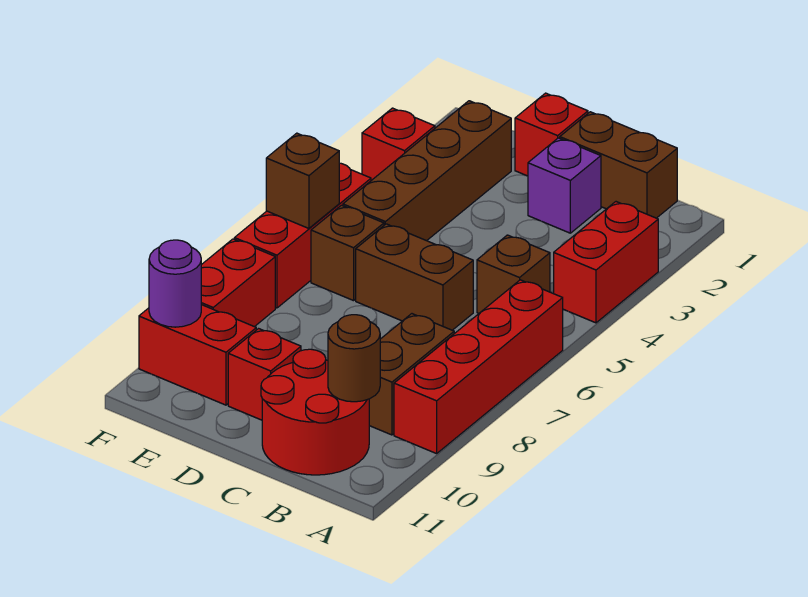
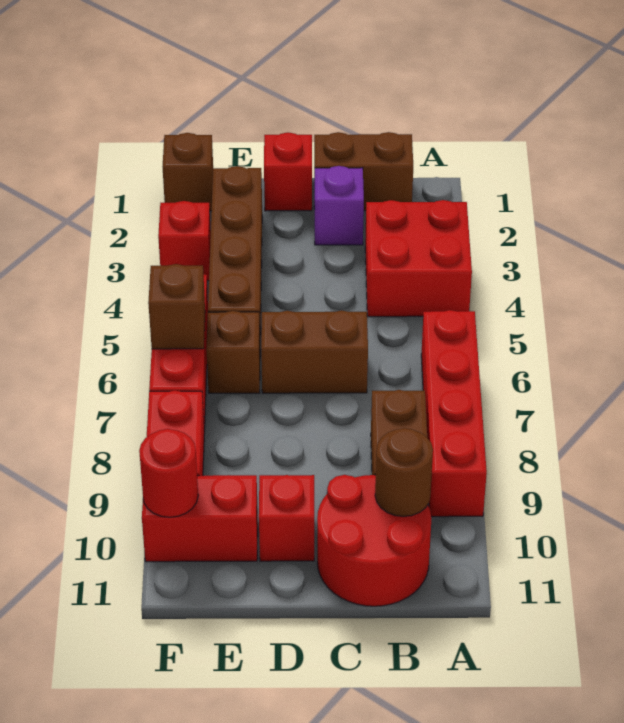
red 1x2 brick [554,202,658,323] -> red 2x2 brick [365,200,472,317]
brown 1x1 brick [477,235,550,313] -> brown 1x1 brick moved to [163,133,213,211]
purple 1x1 round brick [149,240,201,327] -> red 1x1 round brick [139,429,198,517]

